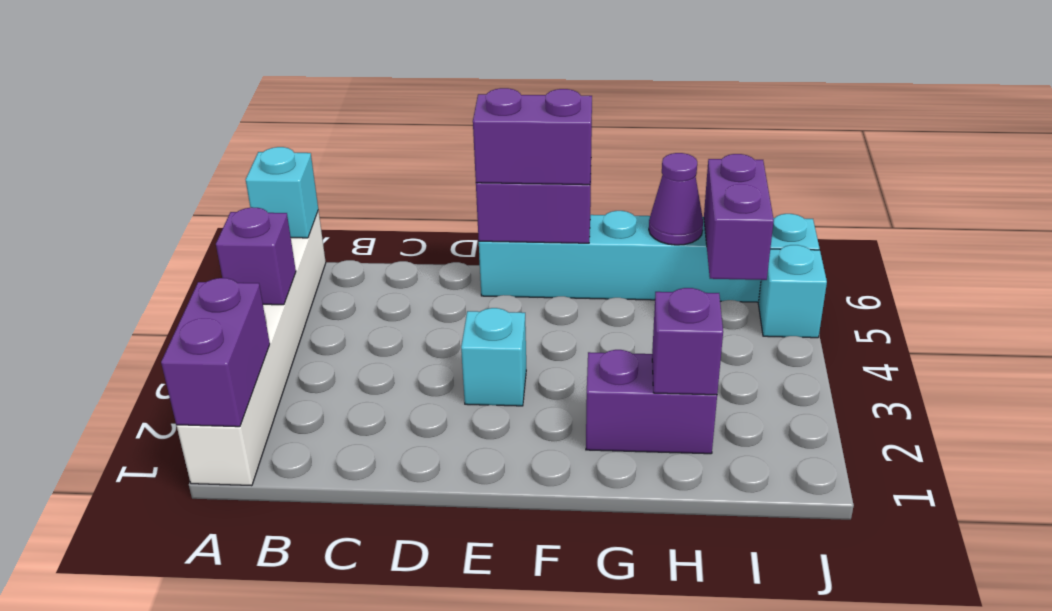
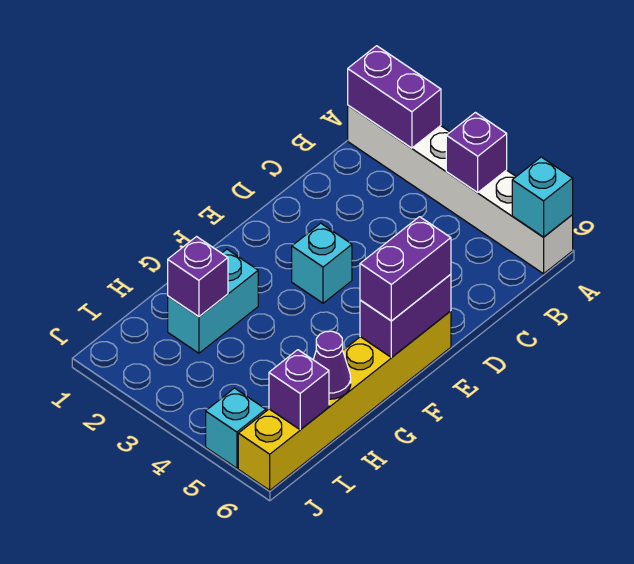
cyan 1x6 brick [479,211,820,302] -> yellow 1x6 brick [238,311,451,490]
purple 1x2 brick [586,350,717,454] -> cyan 1x2 brick [168,249,258,353]
purple 1x2 brick [704,154,774,280] -> purple 1x1 brick [269,350,329,430]

